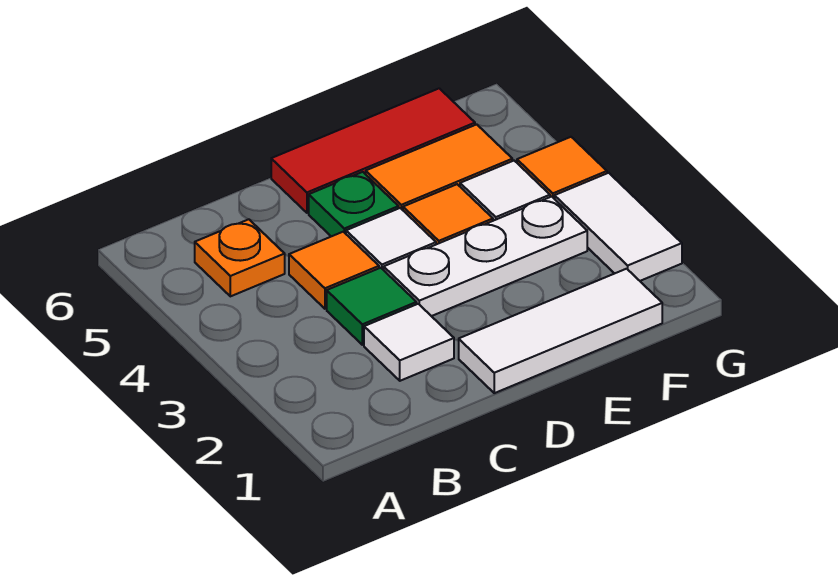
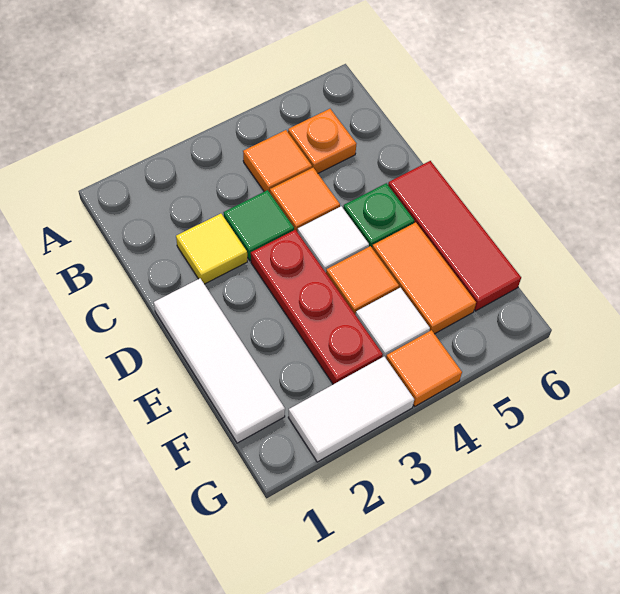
none -> orange 1x1 tile [243,130,312,192]
white 1x1 tile [364,304,454,381] -> yellow 1x1 tile [176,214,247,284]
white 1x3 plate [384,197,587,316] -> red 1x3 plate [251,230,383,384]

